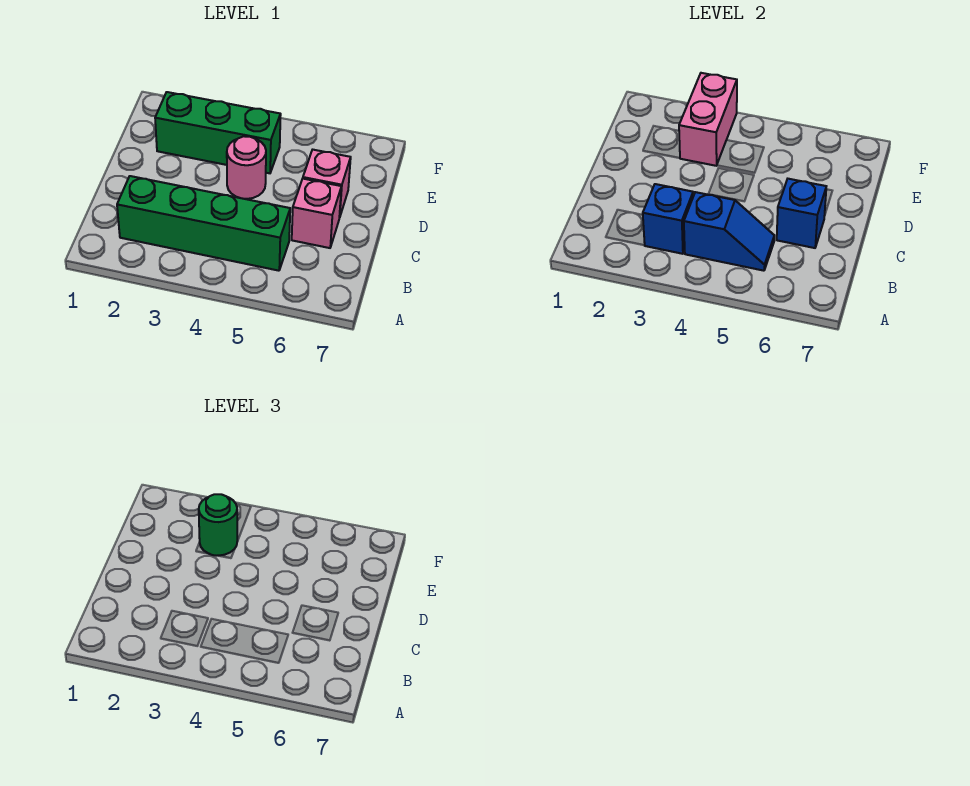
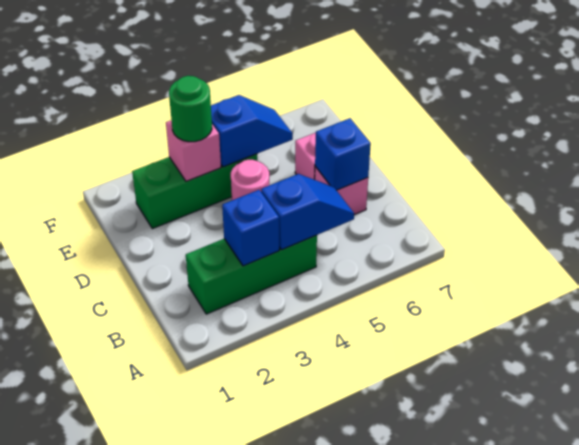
green 1x4 brick [117,176,290,271] -> green 1x3 brick [186,235,317,314]
pink 1x2 brick [679,73,737,166] -> pink 1x1 brick [166,120,221,181]
none -> blue 1x2 slope [211,95,293,167]

